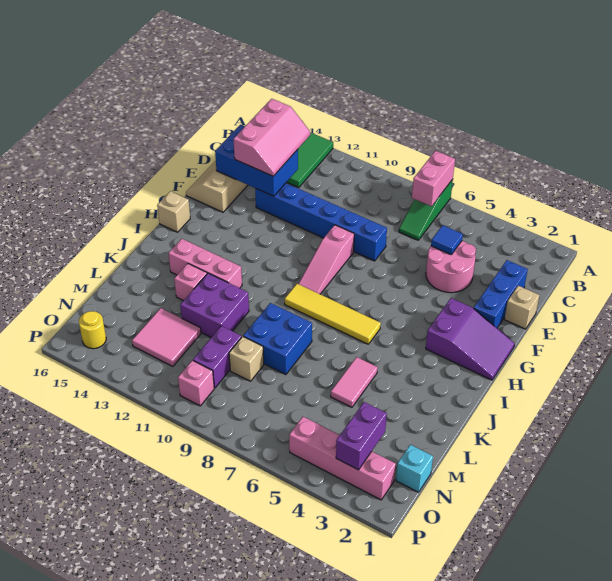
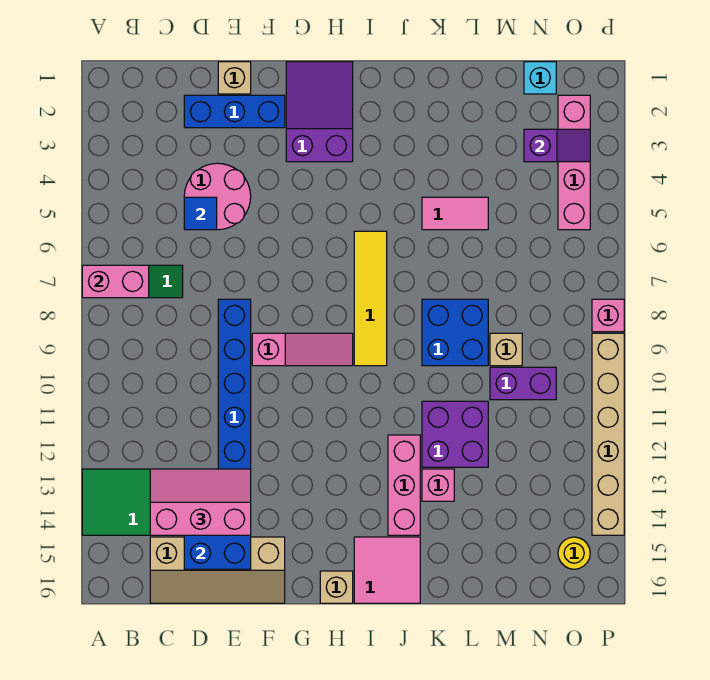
pink 2x2 tile [132,308,201,366] -> pink 2x2 tile moved to [354,537,420,603]
purple 1x2 brick [336,402,387,470] -> purple 1x2 slope [524,129,590,162]
pink 1x1 brick [178,360,214,406] -> pink 1x1 brick moved to [592,299,624,332]
none -> tan 1x6 brick [592,333,624,535]

